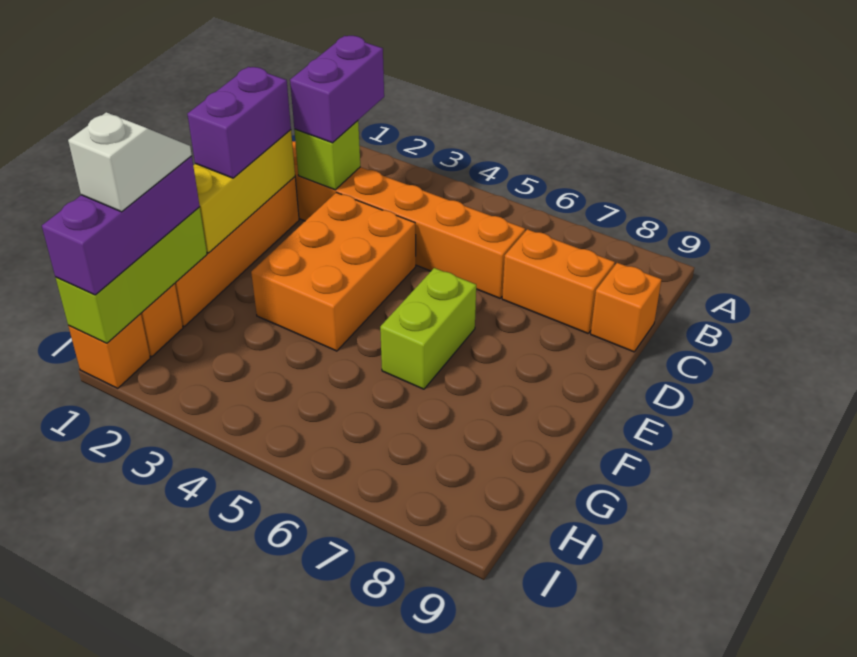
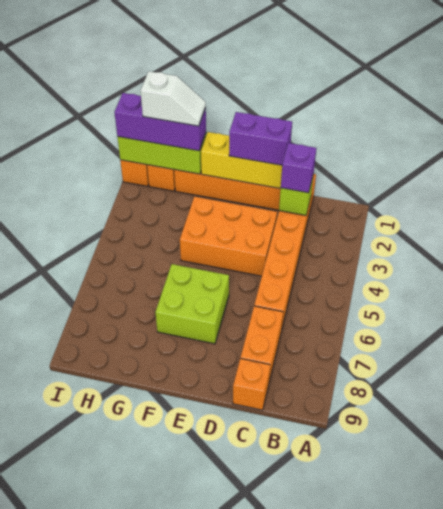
purple 1x2 brick [290,36,384,143] -> purple 1x1 brick [281,143,316,193]
lime 1x2 brick [380,268,476,389] -> lime 2x2 brick [155,264,229,344]

